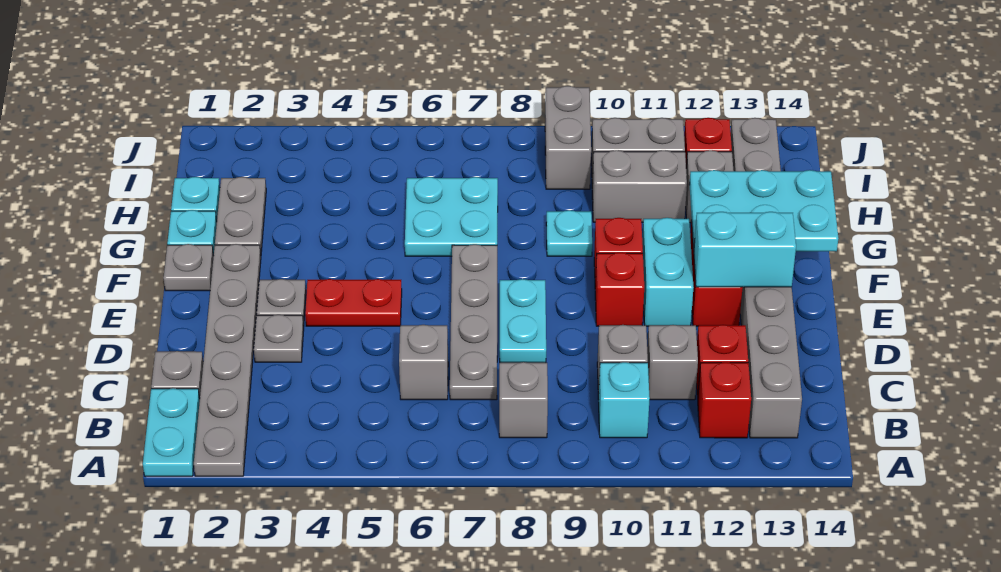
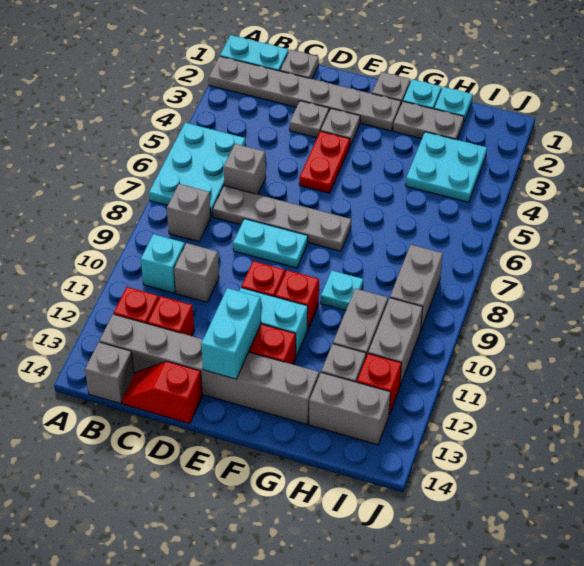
grey 1x1 brick [647,325,698,400] -> grey 1x1 brick moved to [85,342,134,404]
none -> red 1x2 slope [122,361,202,424]
cyan 2x3 plate [689,170,838,251] -> cyan 2x3 plate moved to [149,123,246,217]
cyan 2x2 plate [405,177,498,256] -> cyan 2x2 plate moved to [406,132,487,202]
grey 1x2 brick [545,86,591,189] -> grey 1x2 brick turned to [390,245,443,329]

